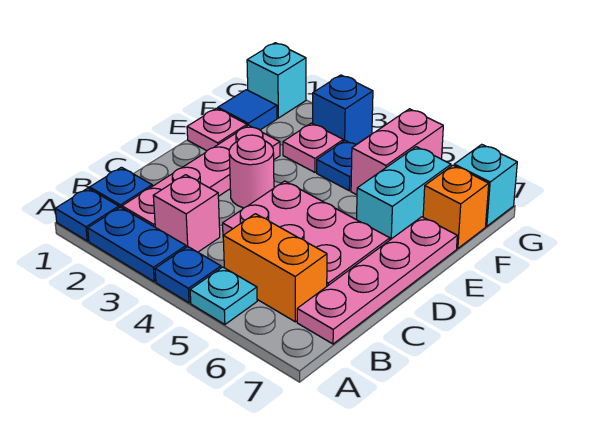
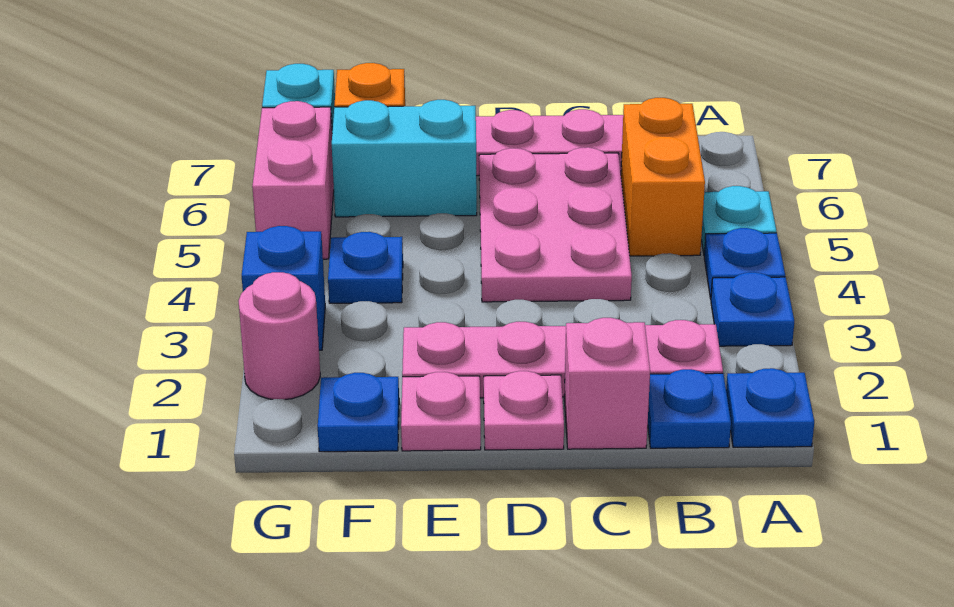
blue 1x2 plate [88,207,186,282] -> blue 1x1 plate [711,272,794,346]
pink 1x1 brick [153,175,220,252] -> pink 1x1 brick moved to [564,318,650,449]
pink 1x1 round brick [229,135,274,208] -> pink 1x1 round brick moved to [239,272,320,400]
blue 1x1 tile [218,90,277,130] -> blue 1x1 plate [318,373,399,452]
pink 1x1 plate [283,123,343,172] -> pink 1x1 plate moved to [484,371,564,450]
pink 1x2 brick [351,109,443,195] -> pink 1x2 brick turned to [252,101,334,259]
cyan 1x1 brick [247,43,306,118] -> none

